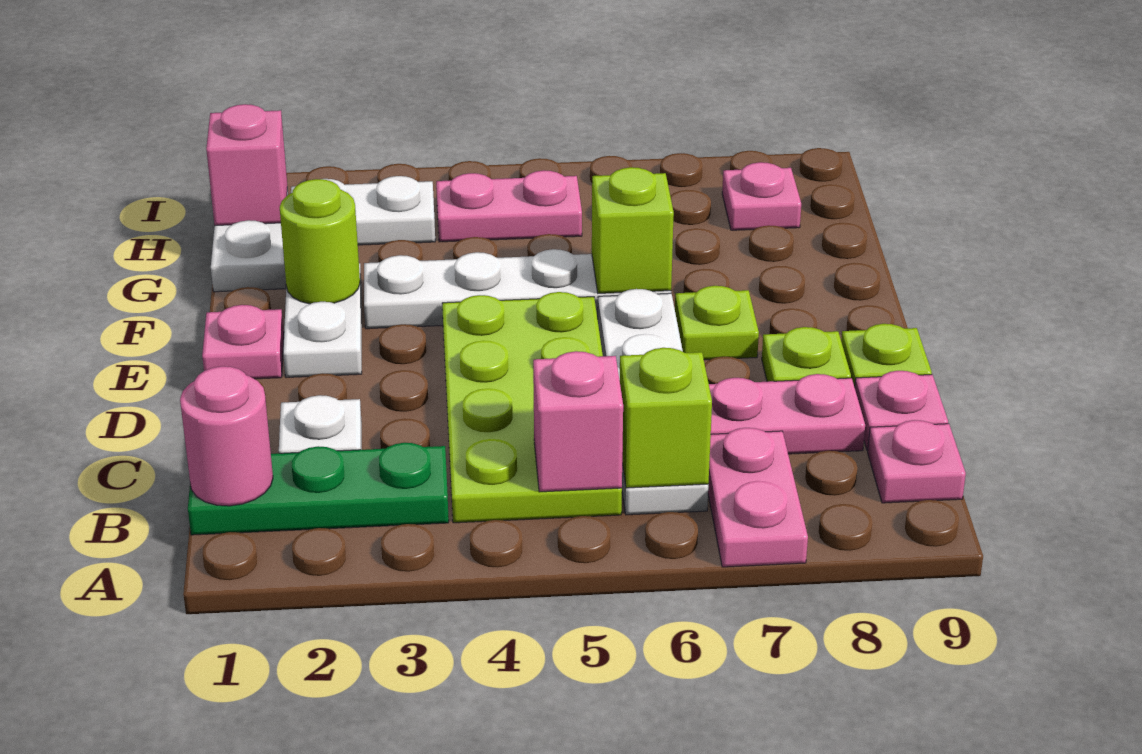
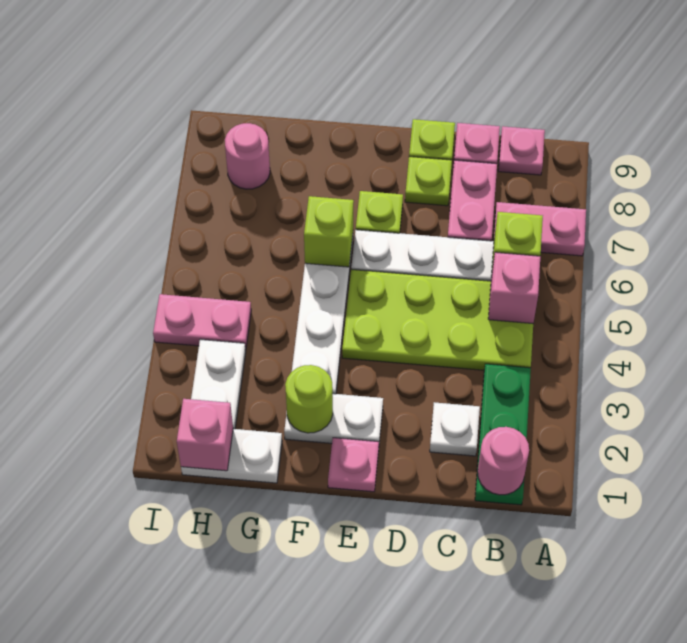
pink 1x2 plate [436,170,582,242] -> pink 1x2 plate turned to [153,294,251,350]
pink 1x1 plate [722,162,801,230] -> pink 1x1 round brick [225,123,270,189]

